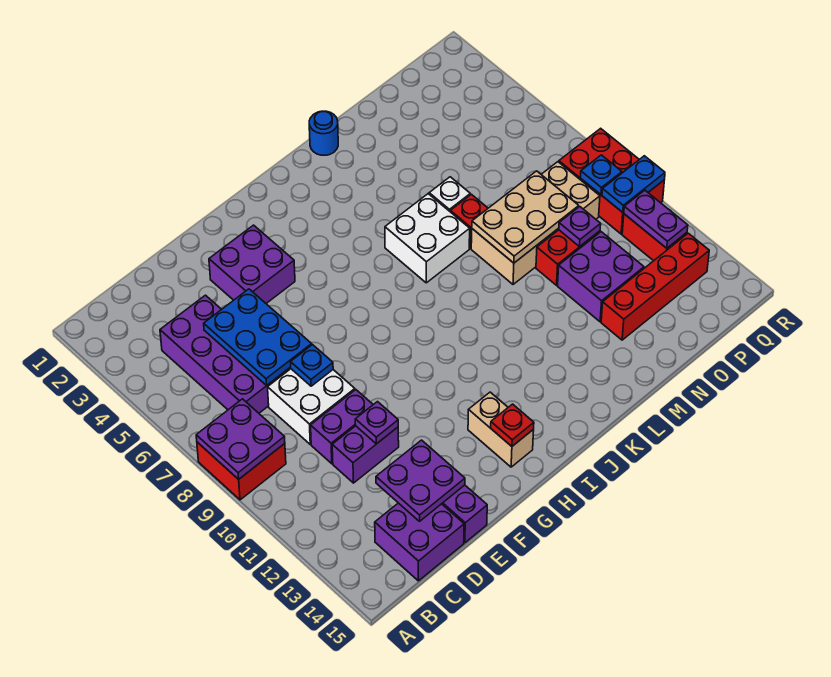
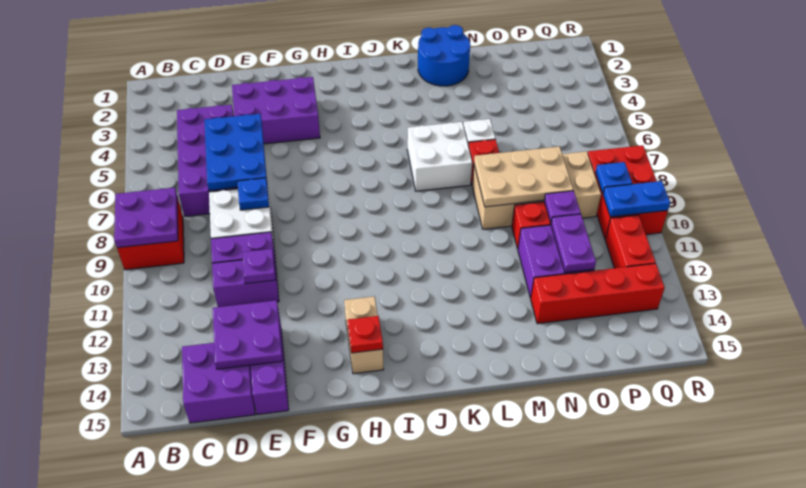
purple 2x2 brick [209,225,295,303] -> purple 2x3 brick [232,77,320,144]
blue 1x1 round brick [309,111,338,155] -> blue 2x2 round brick [418,25,470,86]
purple 1x2 plate [624,190,688,248] -> purple 1x2 plate moved to [551,214,596,273]

